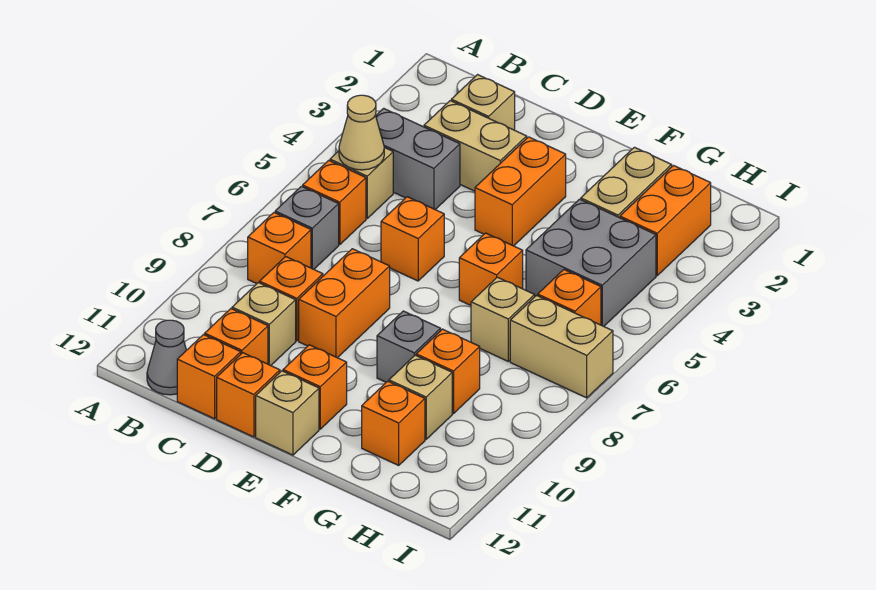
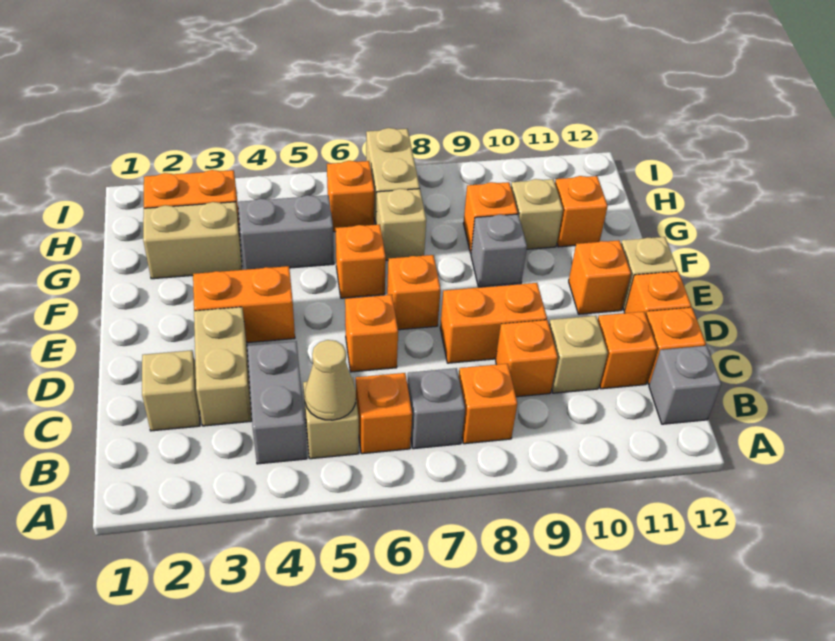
grey 1x1 cone [147,320,186,395] -> grey 1x1 brick [649,346,721,424]
none -> orange 1x1 brick [387,255,441,330]
grey 2x2 brick [526,199,656,326] -> grey 1x2 brick [238,195,334,270]

